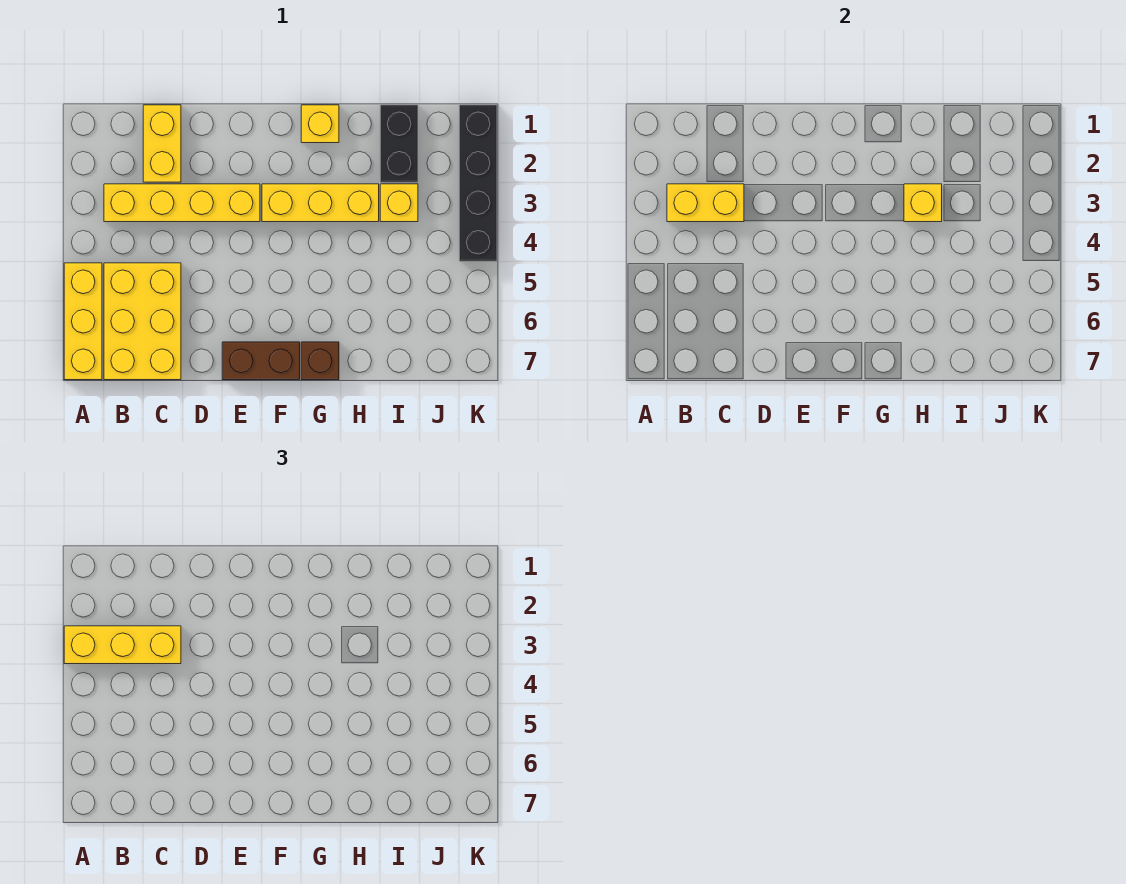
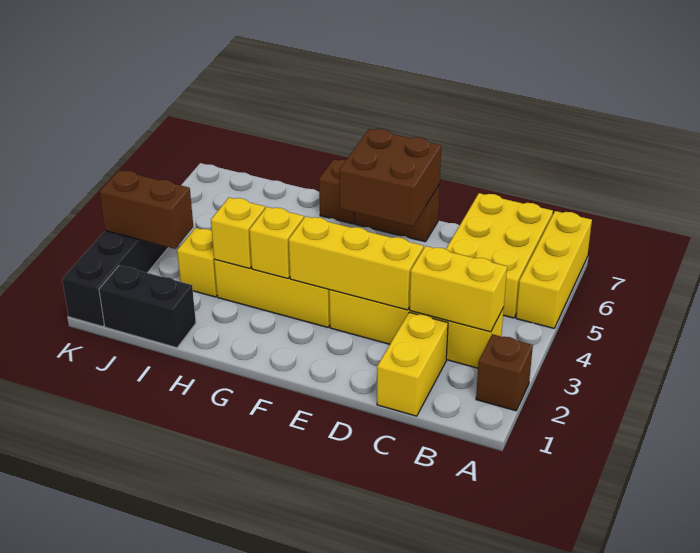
none -> brown 1x1 brick [476,334,533,411]
yellow 1x3 brick [64,626,181,664] -> yellow 1x3 brick moved to [289,216,423,310]
none -> brown 2x2 brick [339,129,441,226]
yellow 1x1 brick [301,105,339,143] -> yellow 1x1 brick moved to [249,207,304,278]
black 1x2 brick [380,105,418,182] -> black 1x2 brick turned to [99,265,196,348]
none -> brown 1x2 brick [99,170,193,249]

